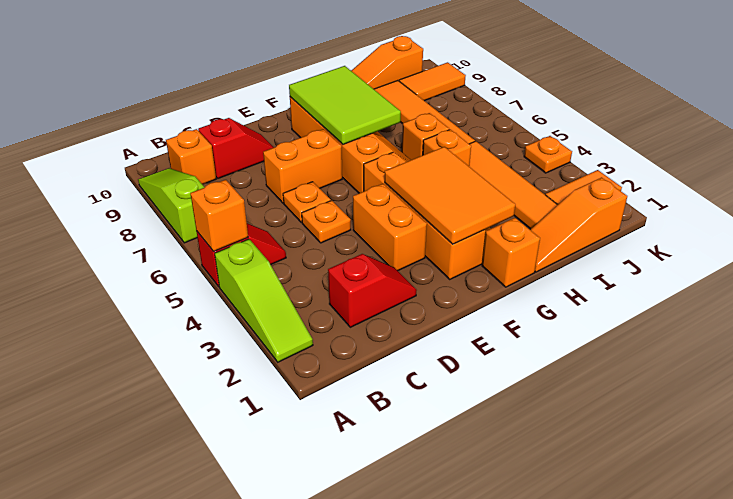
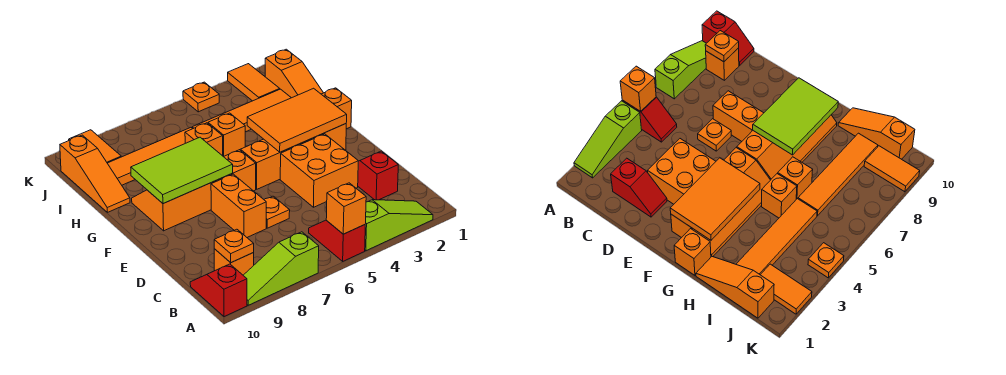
red 1x2 slope [198,118,274,178] -> red 1x2 slope moved to [190,264,247,317]
orange 1x1 plate [302,200,351,243] -> orange 1x1 plate moved to [214,229,254,263]
orange 1x2 brick [353,184,427,271] -> orange 2x2 brick [280,134,358,207]

